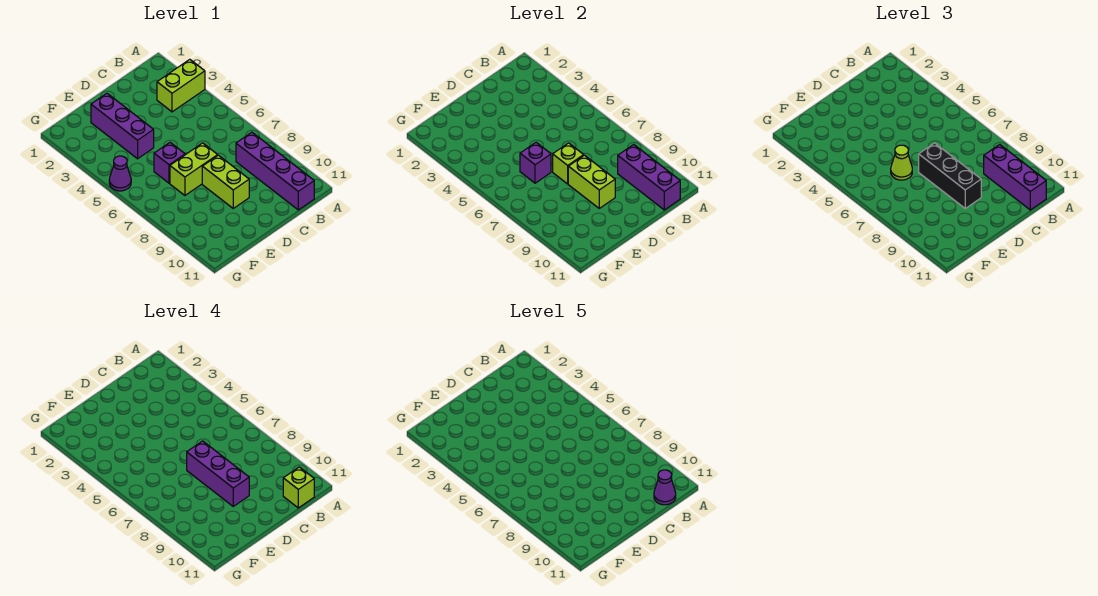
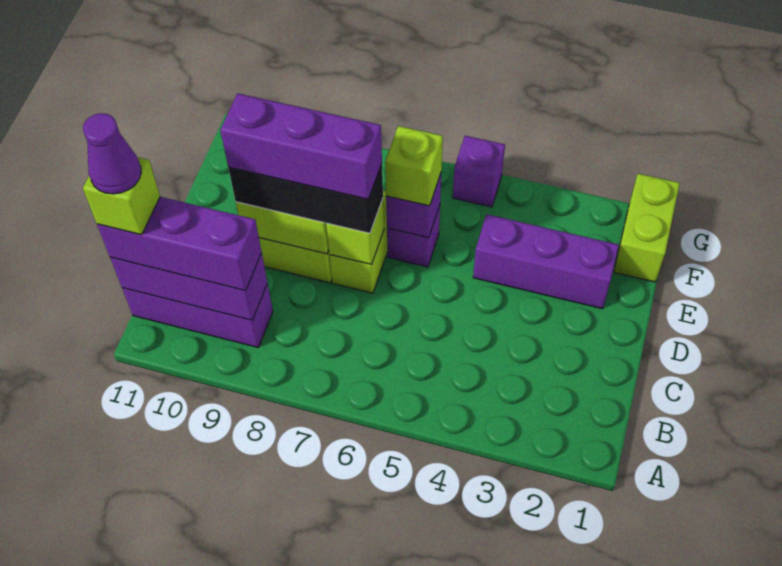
lime 1x2 brick [157,59,205,112] -> lime 1x2 brick moved to [614,174,680,282]
purple 1x4 brick [236,132,314,210] -> purple 1x3 brick [122,284,273,347]
lime 1x1 cone [891,145,912,180] -> lime 1x1 brick [385,126,443,206]
purple 1x1 cone [109,156,131,191] -> purple 1x1 brick [453,136,505,207]

